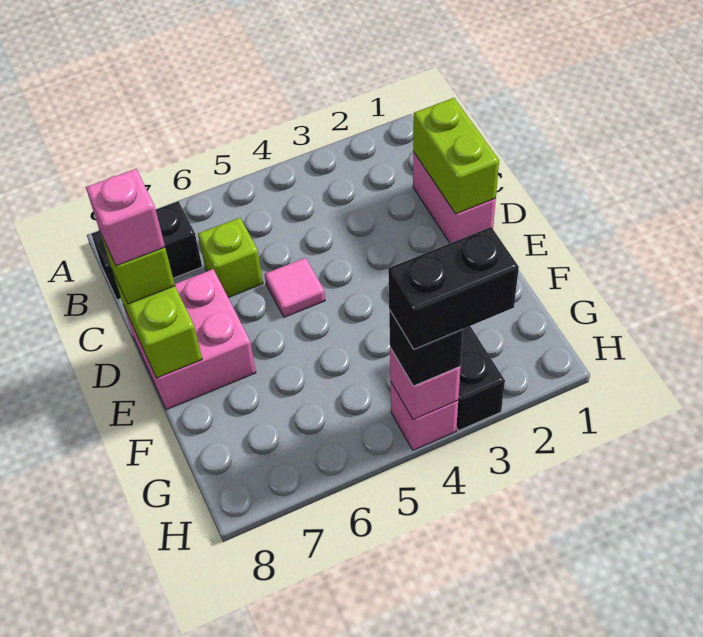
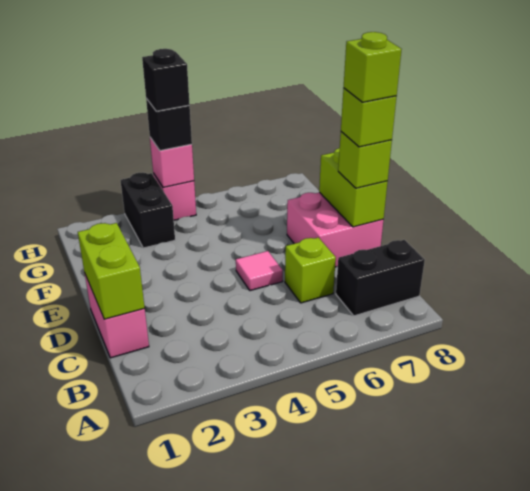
pink 1x1 brick [86,169,165,266] -> lime 1x1 brick [341,88,397,147]
none -> lime 1x1 brick [344,32,402,102]
black 1x2 brick [388,227,519,349] -> black 1x1 brick [142,49,190,111]

